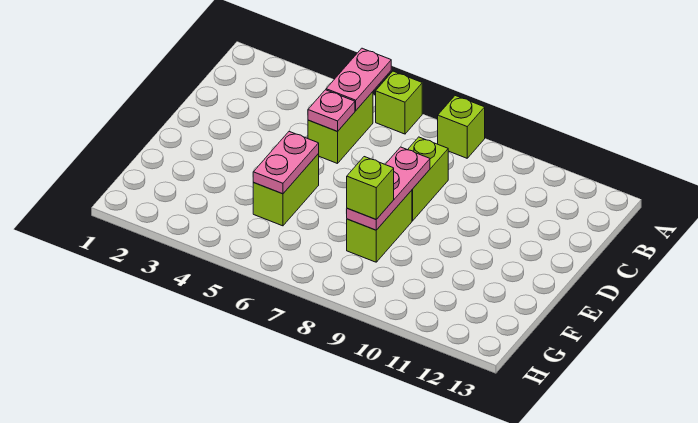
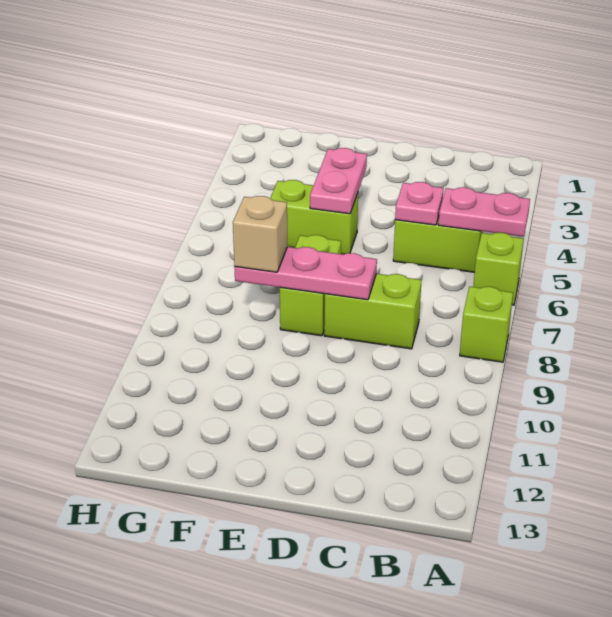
pink 1x2 plate [253,131,319,194] -> pink 1x2 plate turned to [310,148,367,214]
lime 1x2 brick [347,190,412,262] -> lime 1x2 brick turned to [280,235,341,336]
lime 1x1 brick [347,157,394,219] -> tan 1x1 brick [233,196,287,272]

